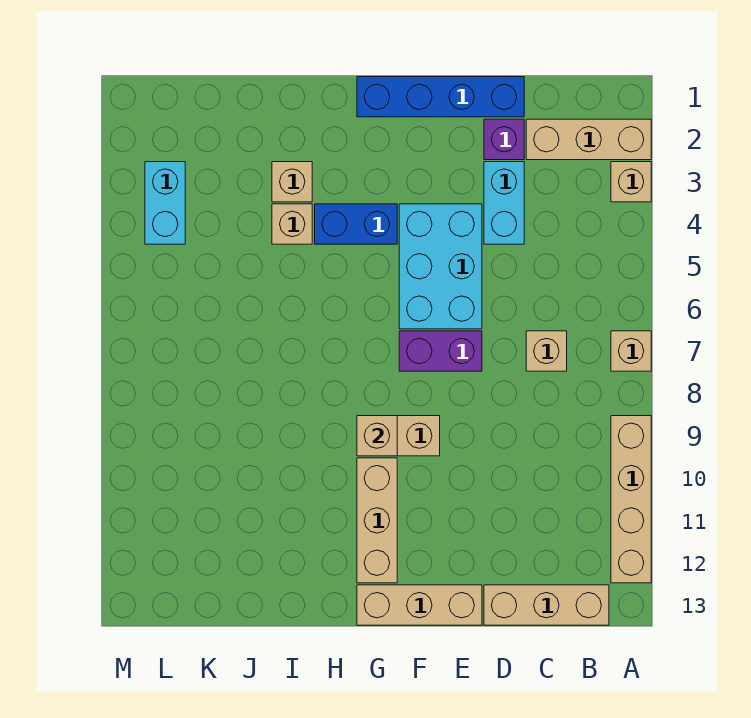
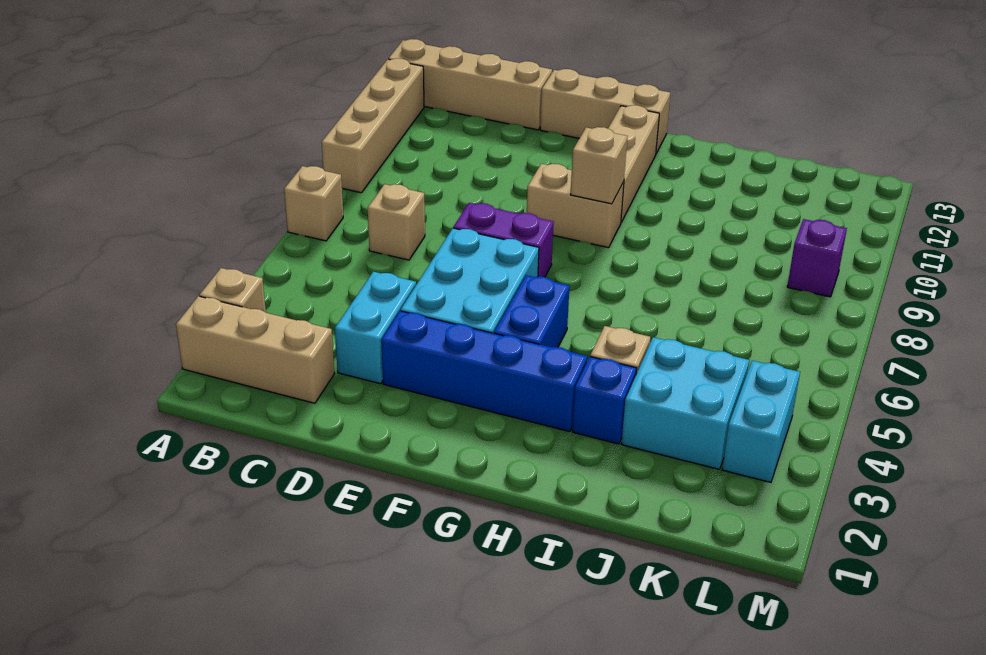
tan 1x3 brick [484,585,609,625] -> tan 1x4 brick [388,39,552,130]
blue 1x4 brick [357,77,524,117] -> blue 1x4 brick moved to [381,311,587,432]
purple 1x1 brick [484,119,524,160] -> purple 1x1 brick moved to [787,219,847,297]
blue 1x2 brick [315,204,397,244] -> blue 1x2 brick turned to [494,275,570,347]
tan 1x1 brick [272,162,312,202] -> blue 1x1 brick [572,357,637,444]
none -> cyan 2x2 brick [622,337,749,469]

